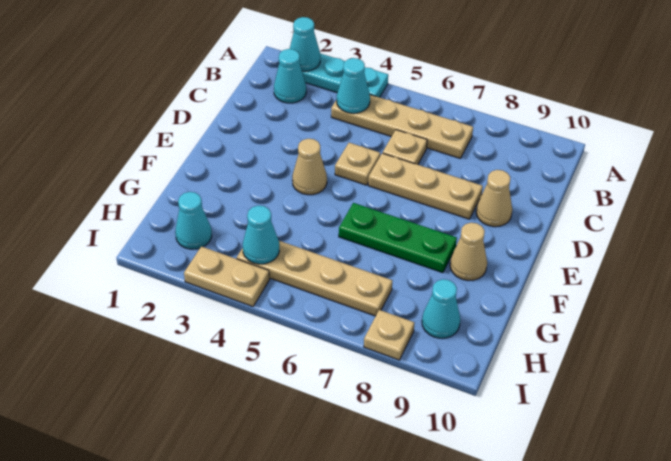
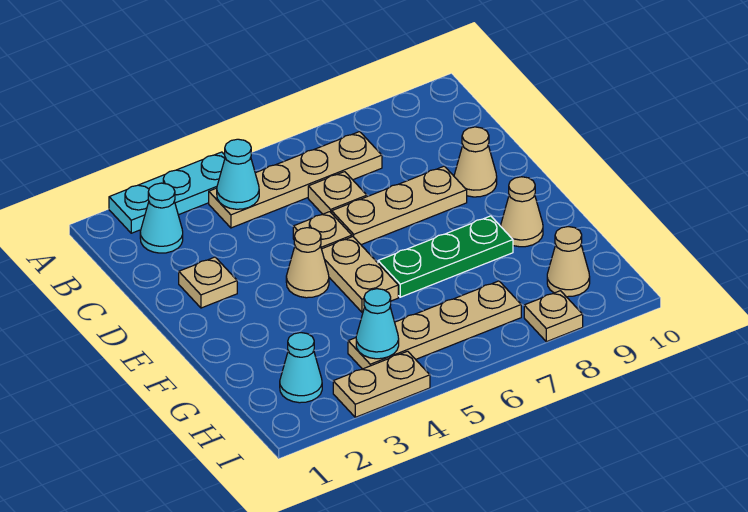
cyan 1x1 cone [290,17,320,71] -> none
none -> tan 1x1 plate [179,257,237,308]
none -> tan 1x2 plate [322,237,398,312]
cyan 1x1 cone [422,279,460,338] -> tan 1x1 cone [547,227,590,297]

